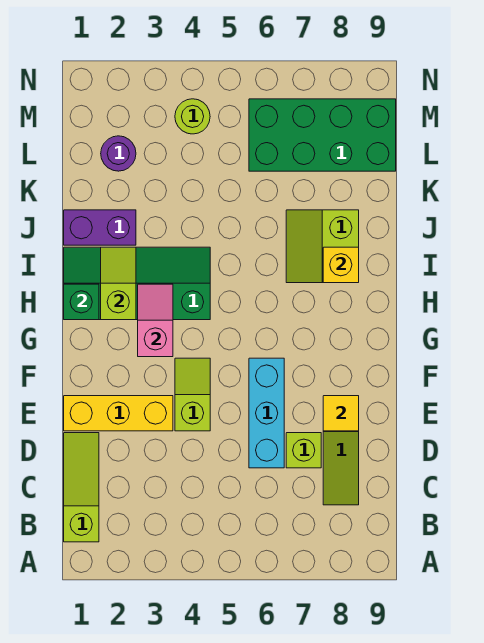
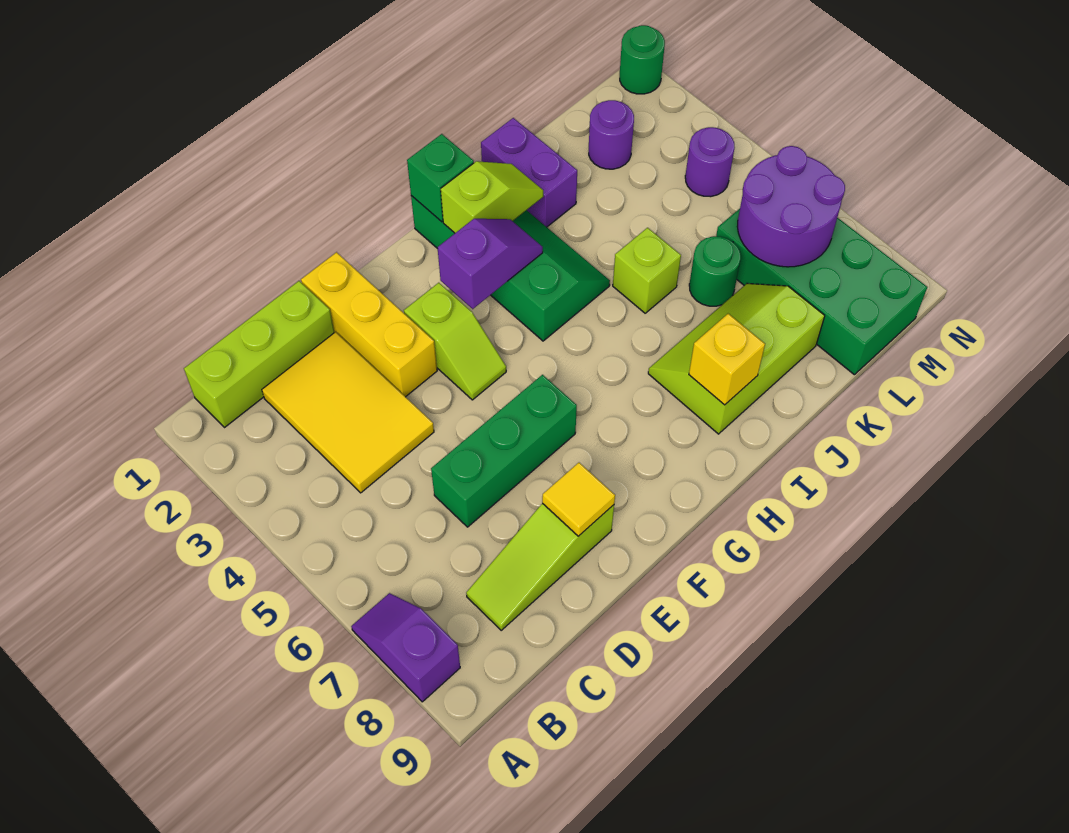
none -> purple 1x2 slope [351,593,460,702]
lime 1x3 slope [64,433,99,542] -> lime 1x3 brick [184,281,335,428]
none -> yellow 2x3 tile [262,332,434,493]
cyan 1x3 brick [249,358,284,468] -> green 1x3 brick [431,375,577,527]
lime 1x1 brick [286,433,321,468] -> lime 1x1 brick moved to [613,228,681,313]
lime 1x2 slope [175,358,210,431] -> lime 1x2 slope turned to [404,283,506,400]
pink 1x2 slope [138,284,173,357] -> purple 1x2 slope [437,219,543,309]
lime 2x2 slope [286,210,359,283] -> lime 2x3 slope [648,283,825,434]
none -> green 1x1 round brick [689,236,741,306]
none -> purple 2x2 round brick [737,146,845,267]
lime 1x1 round brick [175,99,210,134] -> purple 1x1 round brick [685,127,735,197]
none -> green 1x1 round brick [620,25,665,94]

